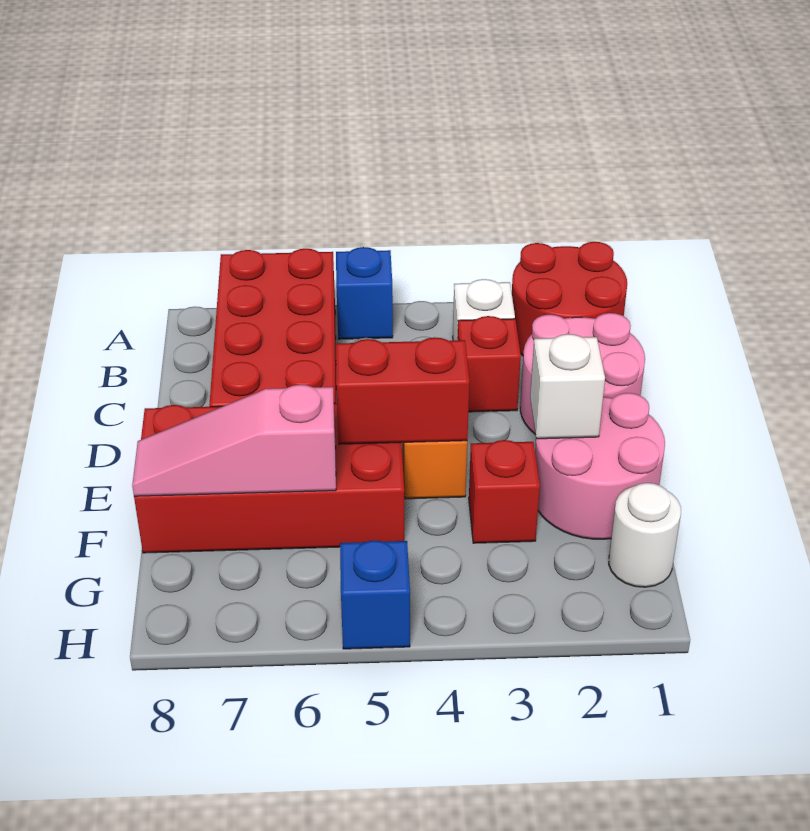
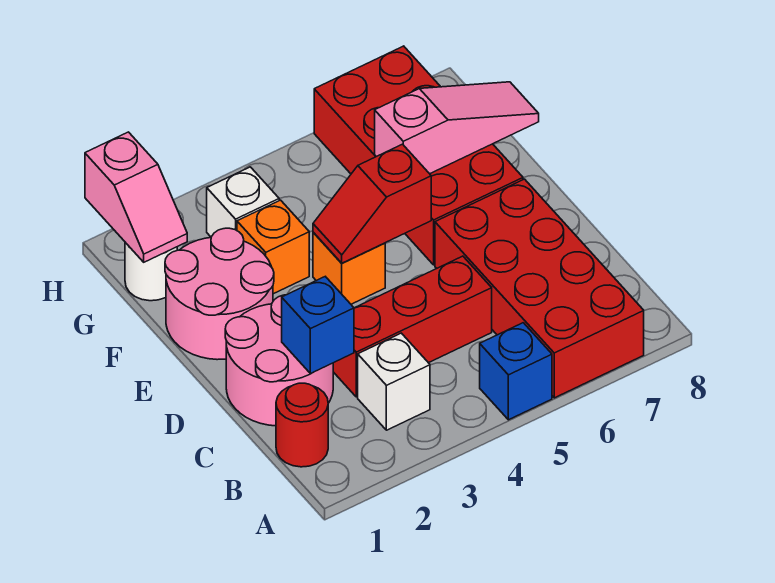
red 2x2 round brick [512,242,627,356] -> red 1x1 round brick [276,383,328,467]
red 1x1 brick [457,316,521,412] -> red 1x3 brick [333,256,492,397]
white 1x1 brick [530,334,605,439] -> white 1x1 brick moved to [207,167,279,237]
red 1x2 brick [336,337,470,444] -> red 1x2 slope [313,144,431,263]
red 2x4 brick [134,403,404,553] -> red 2x4 brick turned to [314,46,523,265]
red 1x1 brick [469,440,540,543] -> orange 1x1 brick [237,200,309,294]
none -> pink 1x2 slope [85,132,187,262]
blue 1x1 brick [340,540,410,649] -> blue 1x1 brick moved to [282,277,354,374]

